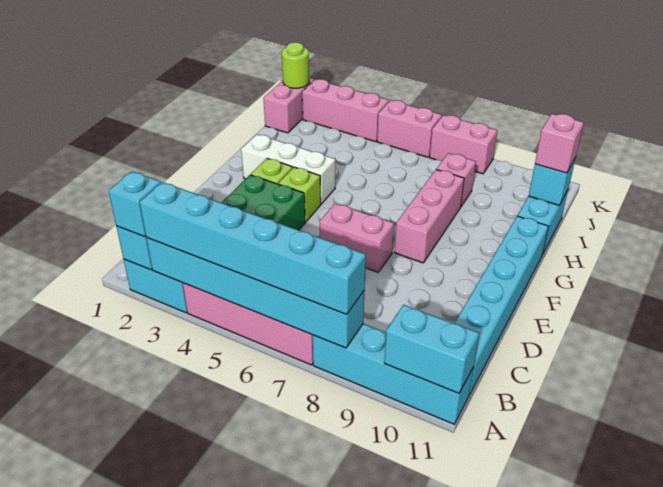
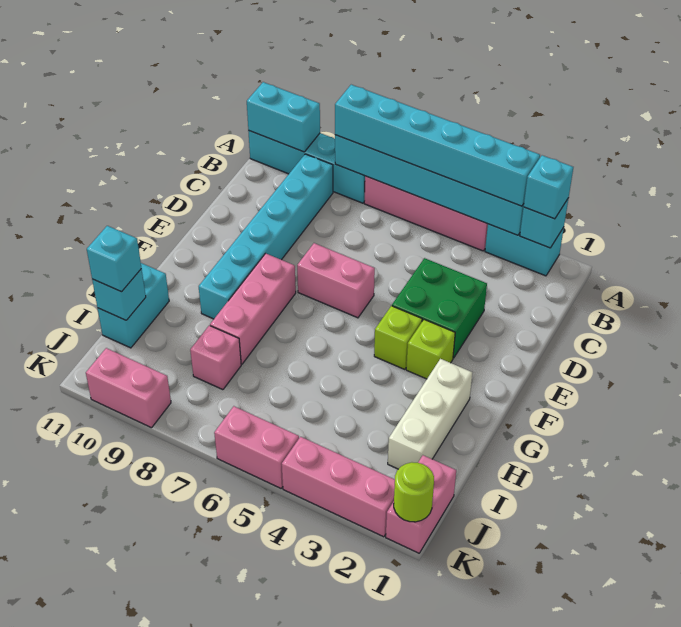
cyan 1x6 brick [454,216,549,395] -> cyan 1x6 brick moved to [199,154,333,319]
white 1x3 brick [241,134,335,204] -> white 1x3 brick turned to [388,359,472,469]
pink 1x1 brick [535,114,584,173] -> cyan 1x1 brick [87,226,141,292]
pink 1x2 brick [430,115,497,174] -> pink 1x2 brick moved to [86,348,171,428]

